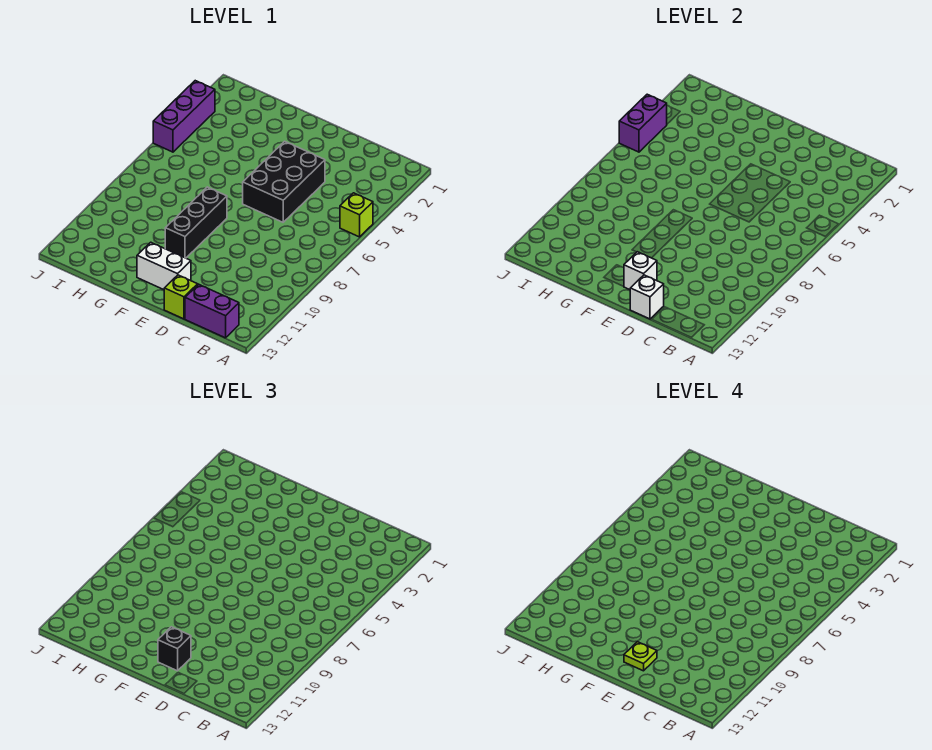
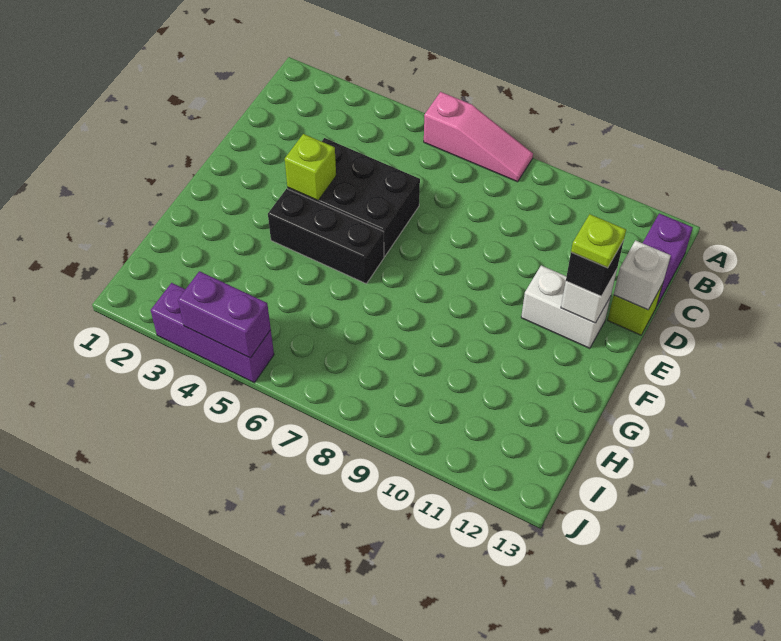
lime 1x1 brick [340,193,373,237] -> lime 1x1 brick moved to [285,134,336,201]
none -> pink 1x3 slope [424,92,533,182]
white 1x2 brick [137,242,191,290] -> white 1x2 brick turned to [521,265,611,348]
black 1x3 brick [165,187,227,258] -> black 1x3 brick moved to [268,189,384,284]

